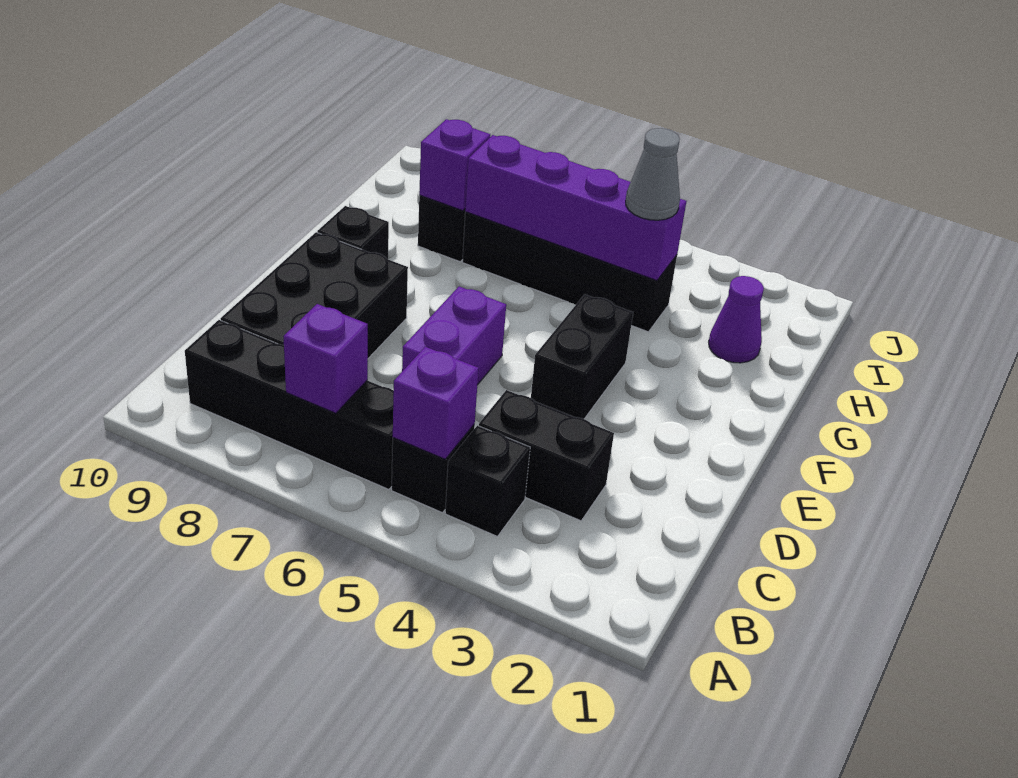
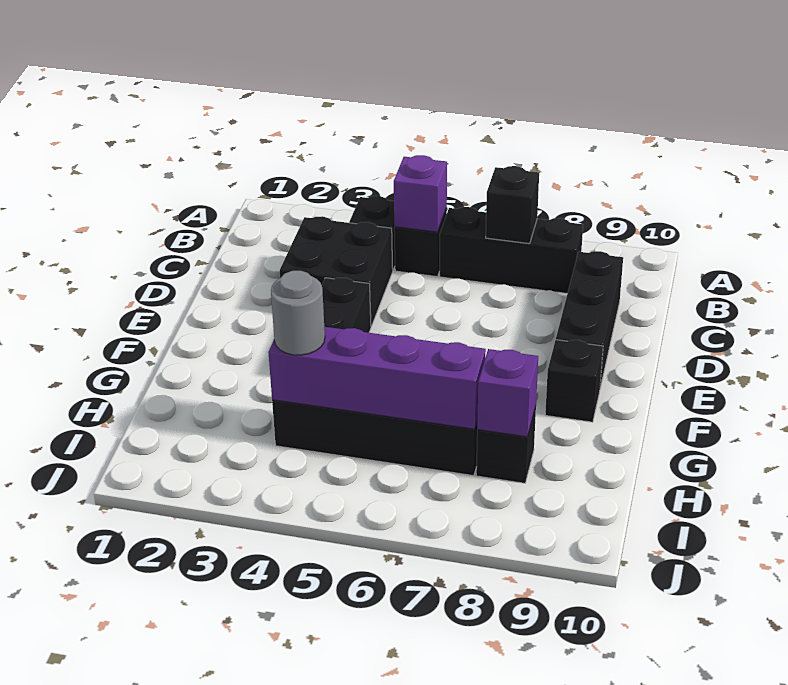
black 1x4 brick [185,320,394,489] -> black 1x3 brick [440,207,583,293]
purple 1x1 brick [283,304,368,413] -> black 1x1 brick [486,166,539,244]
black 1x2 brick [479,390,614,521] -> black 2x2 brick [280,216,393,326]
black 2x3 brick [221,232,408,358] -> black 1x3 brick [556,251,623,388]
purple 1x2 brick [402,286,506,385] -> none
purple 1x1 cone [709,276,764,363] -> none
grey 1x1 cone [626,128,680,220] -> grey 1x1 round brick [271,271,325,355]

